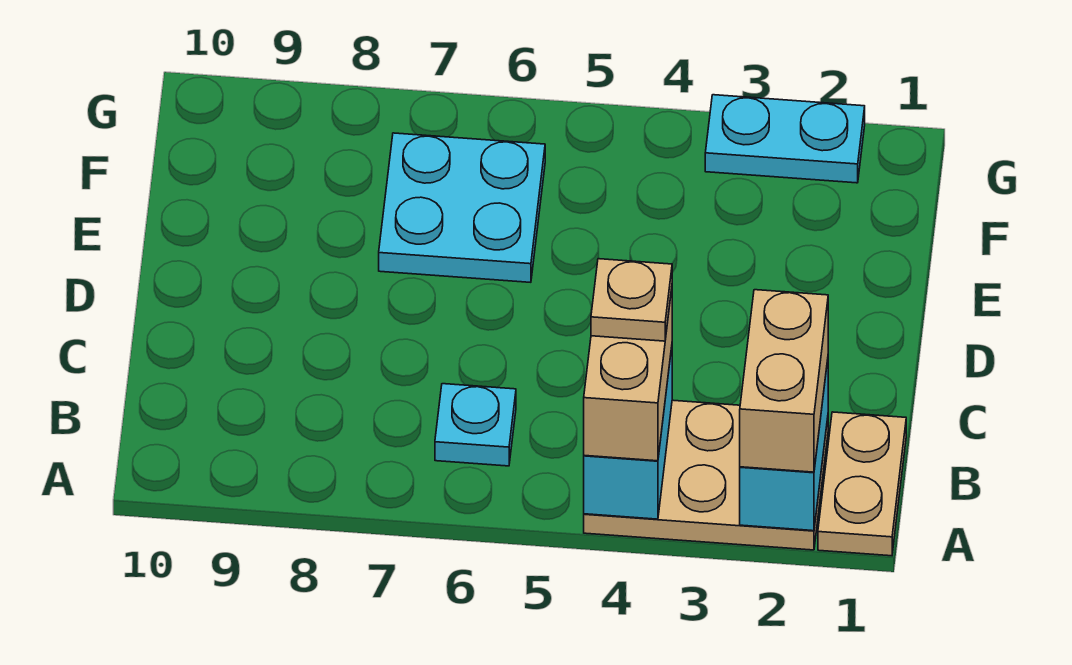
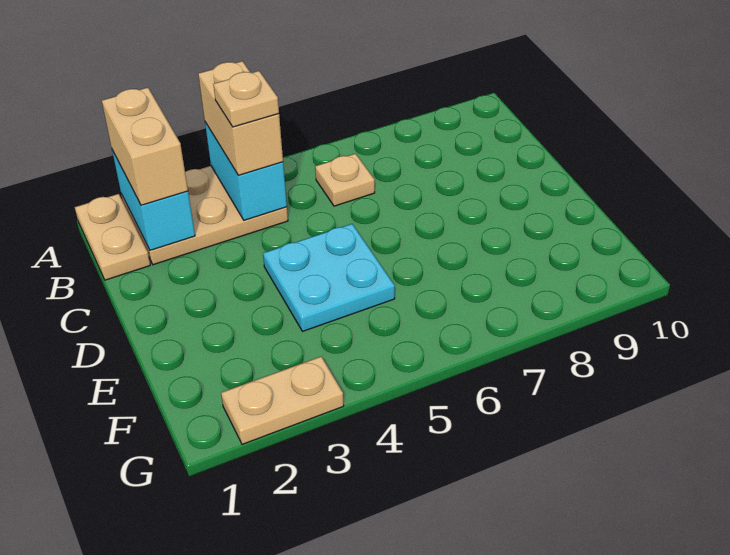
cyan 1x1 plate [435,384,516,466] -> tan 1x1 plate [315,154,375,206]
cyan 2x2 plate [379,133,545,282] -> cyan 2x2 plate moved to [263,224,395,331]
cyan 1x2 plate [705,95,865,183] -> tan 1x2 plate [221,357,344,444]

